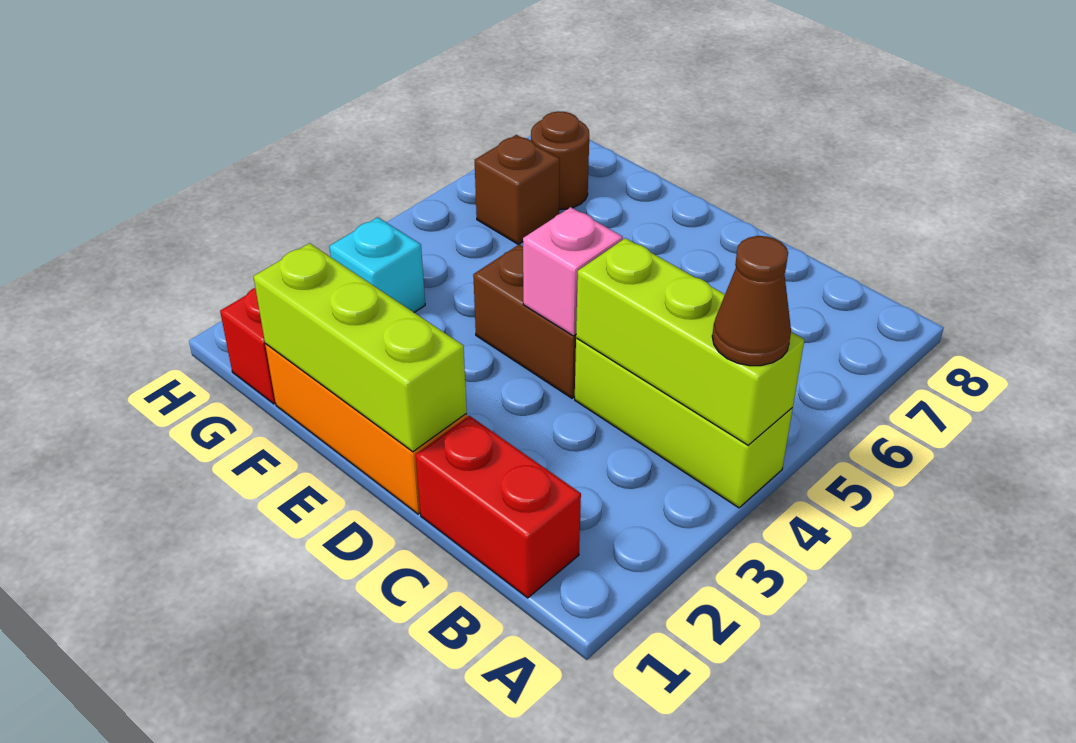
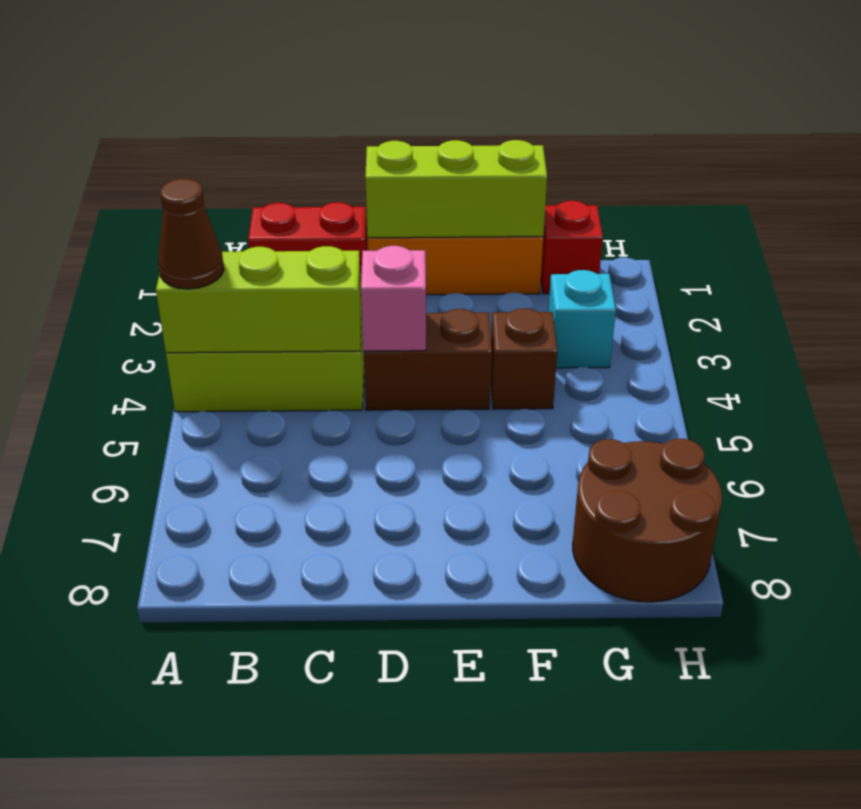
brown 1x1 brick [475,135,560,245] -> brown 1x1 brick moved to [491,308,557,409]
brown 1x1 round brick [531,111,589,210] -> brown 2x2 round brick [573,439,722,602]

